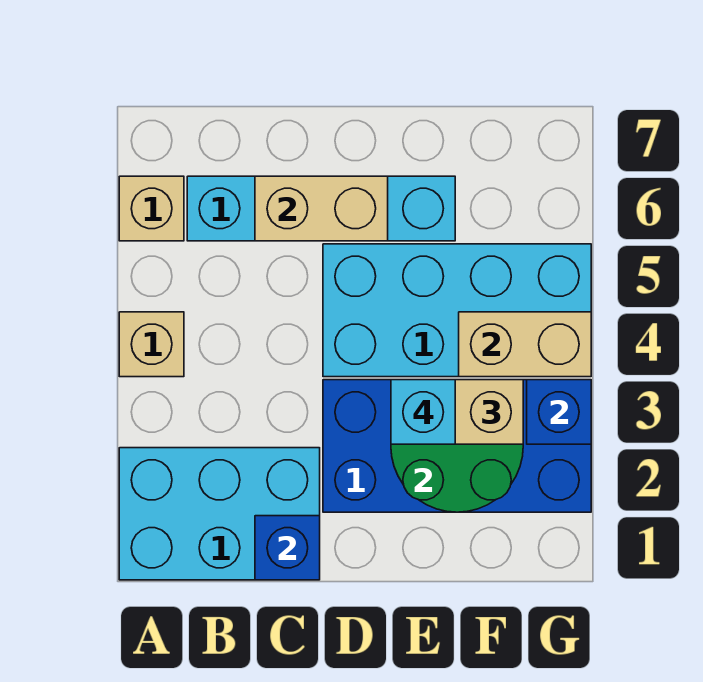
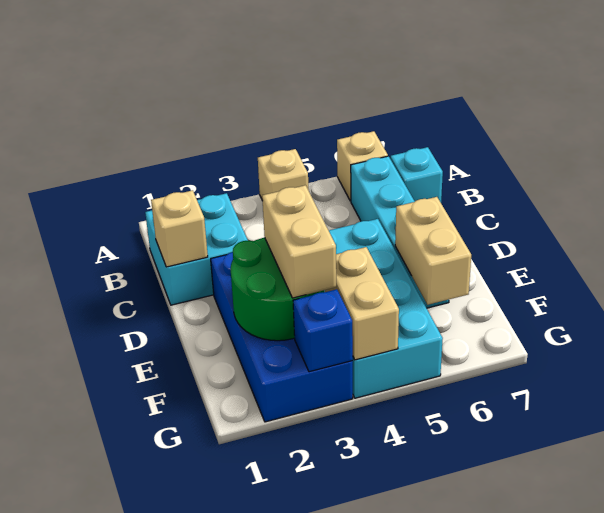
cyan 2x3 brick [119,448,320,580] -> cyan 2x2 brick [145,193,248,305]
blue 1x1 brick [255,516,320,580] -> tan 1x1 brick [151,190,208,267]
tan 1x2 brick [255,176,388,241] -> tan 1x2 brick moved to [395,197,471,305]
cyan 1x1 brick [391,380,455,444] -> cyan 1x1 brick moved to [390,147,443,202]

